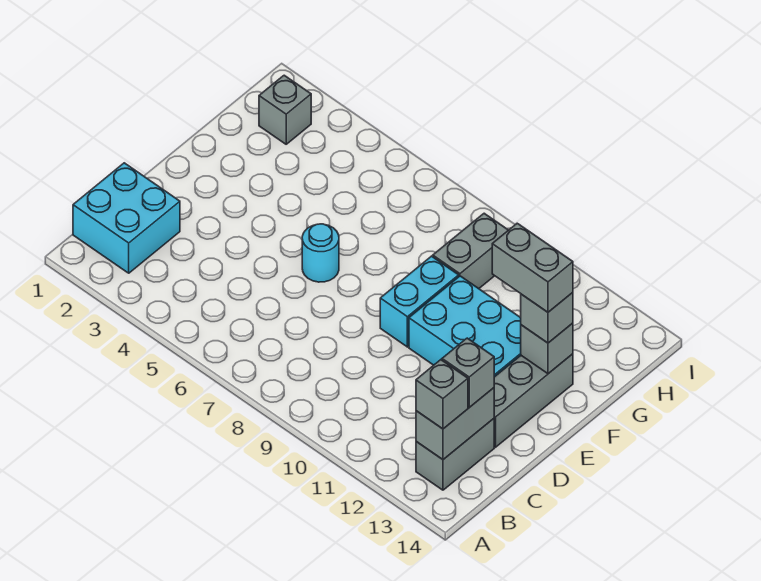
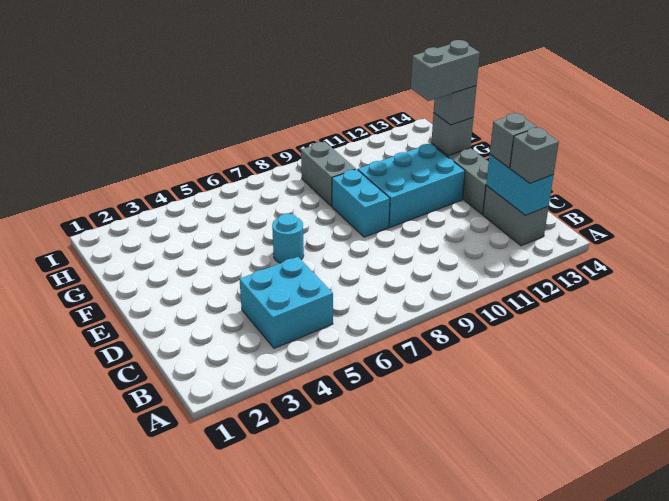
cyan 2x2 brick [73,163,180,273] -> cyan 2x2 brick moved to [240,257,333,348]
grey 1x2 brick [416,388,494,460] -> cyan 1x2 brick [486,155,554,215]
grey 1x1 brick [259,75,311,144] -> none

